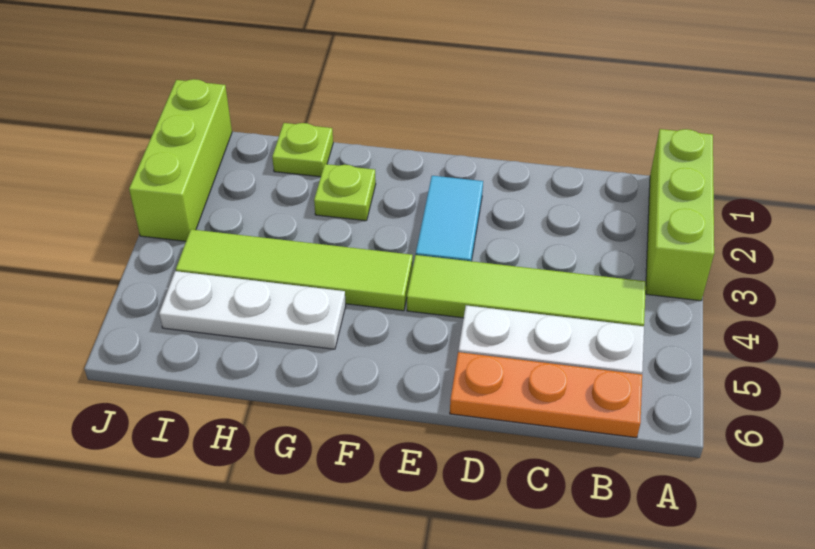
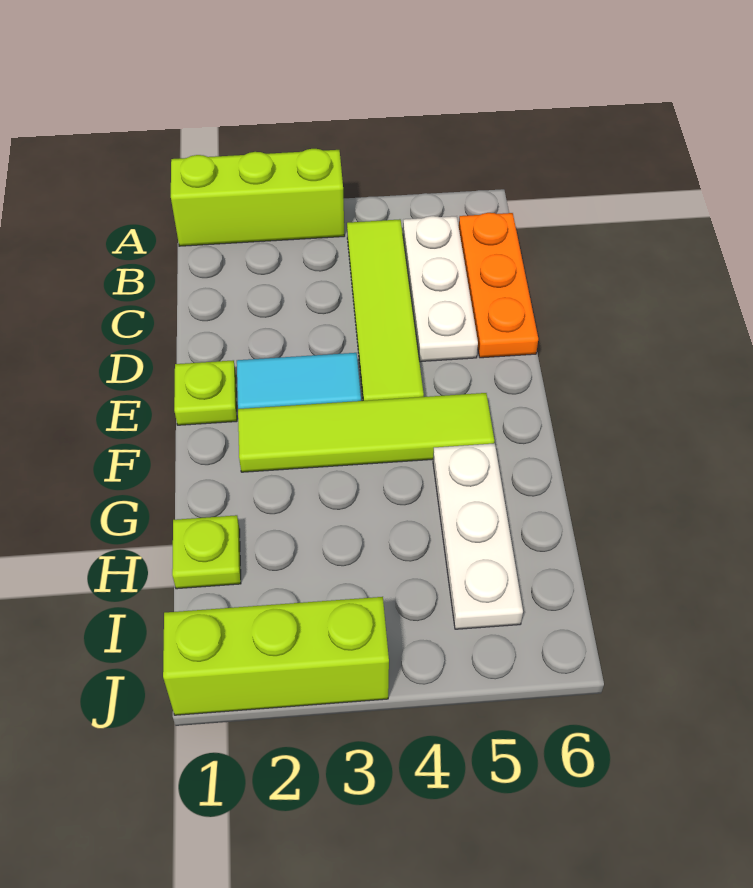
lime 1x4 tile [176,229,413,311] -> lime 1x4 tile turned to [238,393,494,472]
lime 1x1 plate [314,164,376,221] -> lime 1x1 plate moved to [174,360,237,425]

